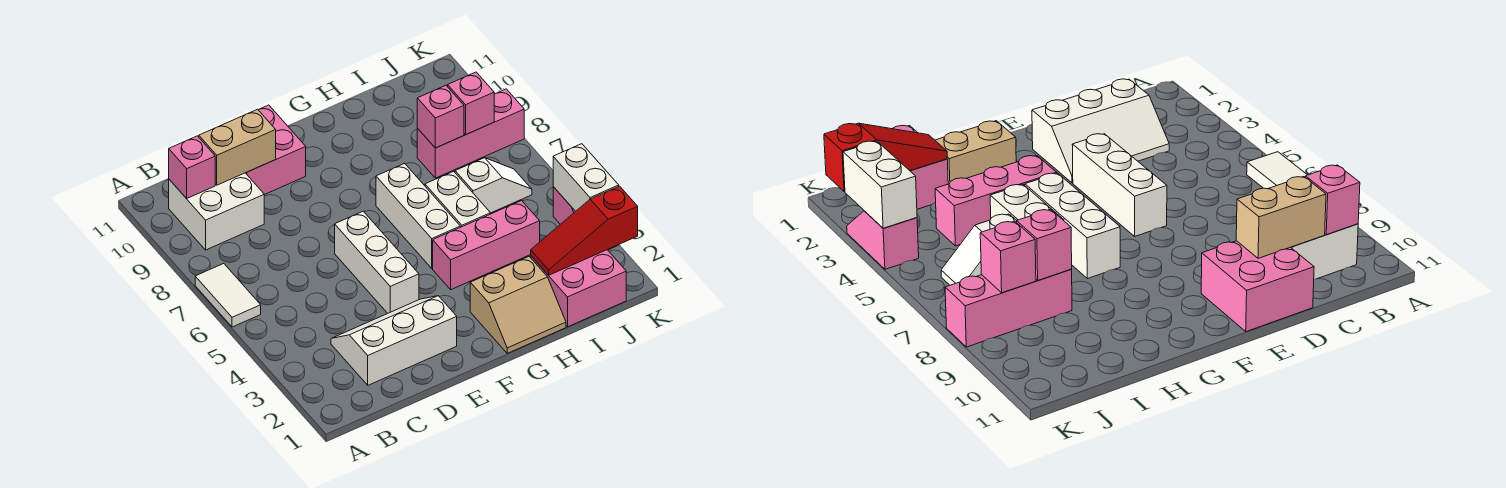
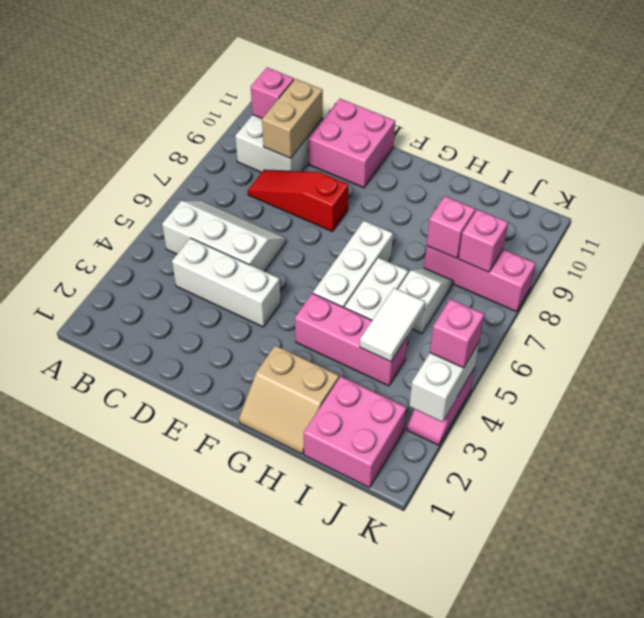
white 1x2 tile [195,264,261,327] -> white 1x2 tile moved to [360,288,425,362]
white 2x3 slope [331,296,457,385] -> white 2x3 slope moved to [162,201,286,271]
tan 1x2 brick [199,109,276,185] -> tan 1x2 brick turned to [262,79,323,158]
white 1x3 brick [335,211,419,313] -> white 1x3 brick turned to [172,238,281,327]
red 1x3 slope [531,186,638,275] -> red 1x3 slope moved to [248,170,348,231]
white 1x2 slope [455,158,532,213] -> white 1x2 slope turned to [398,268,453,333]
none -> pink 1x1 brick [430,299,484,368]

